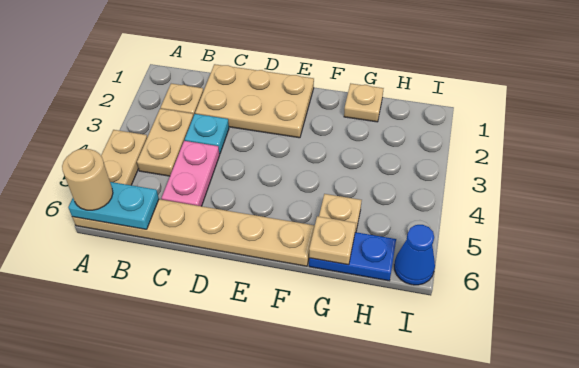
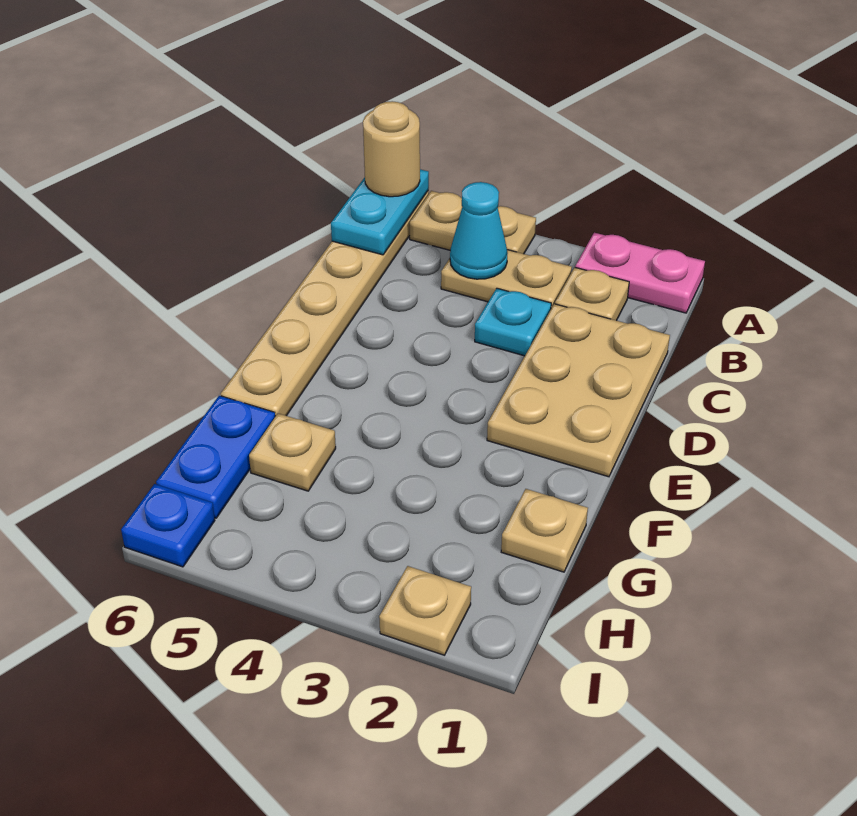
none -> cyan 1x1 cone [450,182,508,279]
pink 1x2 plate [162,141,220,206] -> pink 1x2 plate moved to [575,233,705,313]
tan 1x1 plate [309,216,356,265] -> tan 1x1 plate moved to [379,566,471,655]
blue 1x1 cone [394,225,435,285] -> blue 1x1 plate [121,484,215,567]

